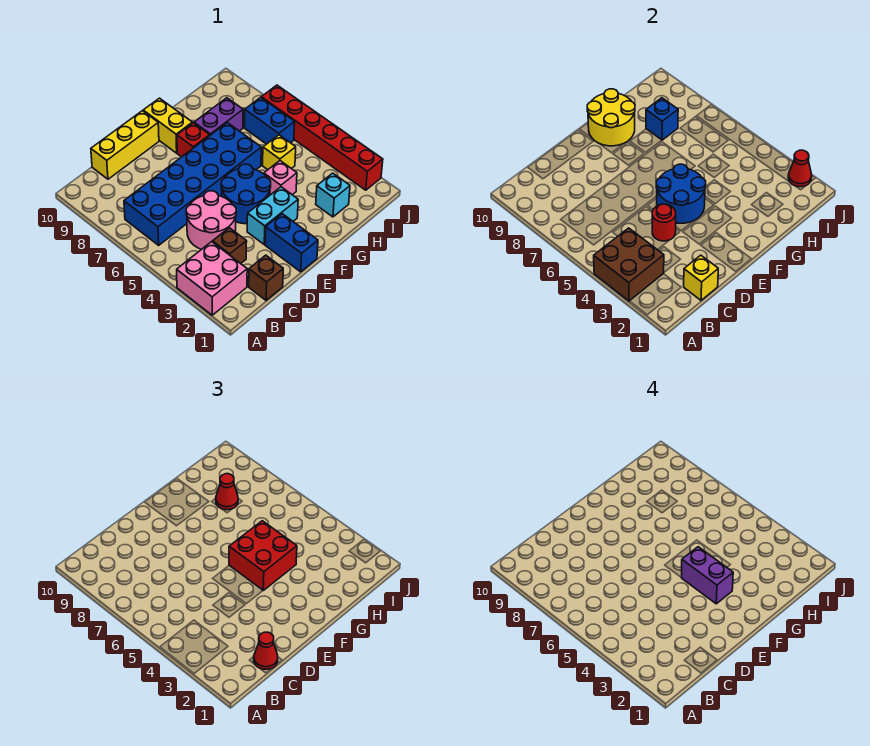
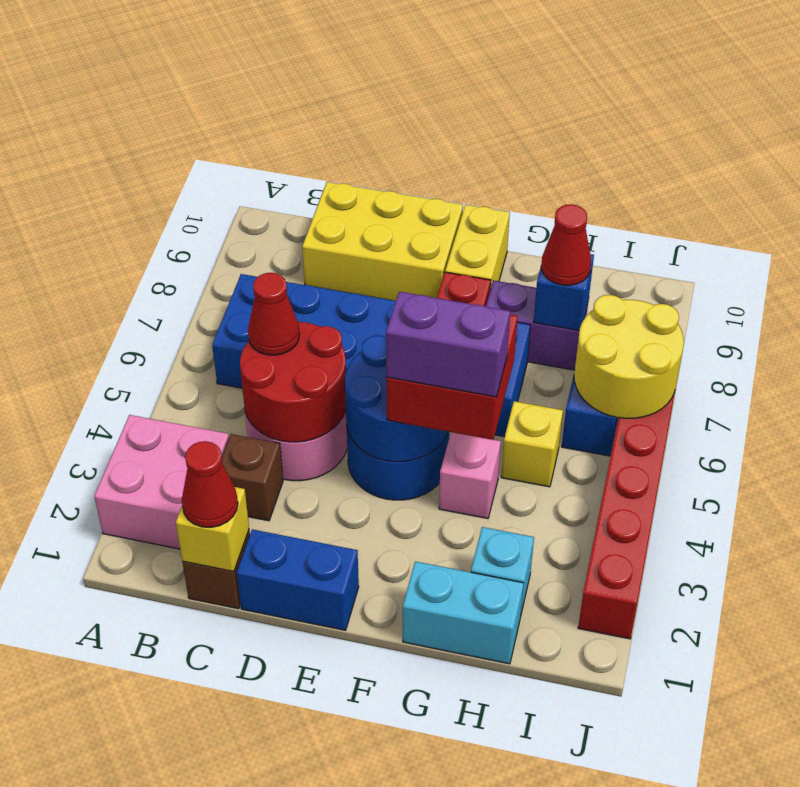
brown 2x2 brick [594,228,664,301] -> none
yellow 1x3 brick [91,111,159,179] -> yellow 2x3 brick [302,182,463,301]
red 1x1 round brick [652,204,676,241] -> red 2x2 round brick [240,322,346,442]
blue 1x2 brick [265,214,318,272] -> blue 1x2 brick turned to [237,529,359,630]
cyan 1x2 brick [247,187,298,244] -> cyan 1x2 brick moved to [403,561,524,664]
purple 1x2 brick [682,547,733,604] -> purple 1x2 brick turned to [386,292,510,397]
yellow 2x2 round brick [587,89,635,146] -> yellow 2x2 round brick moved to [574,295,684,418]
red 1x1 cone [788,150,812,187] -> red 1x1 cone moved to [248,273,300,355]

